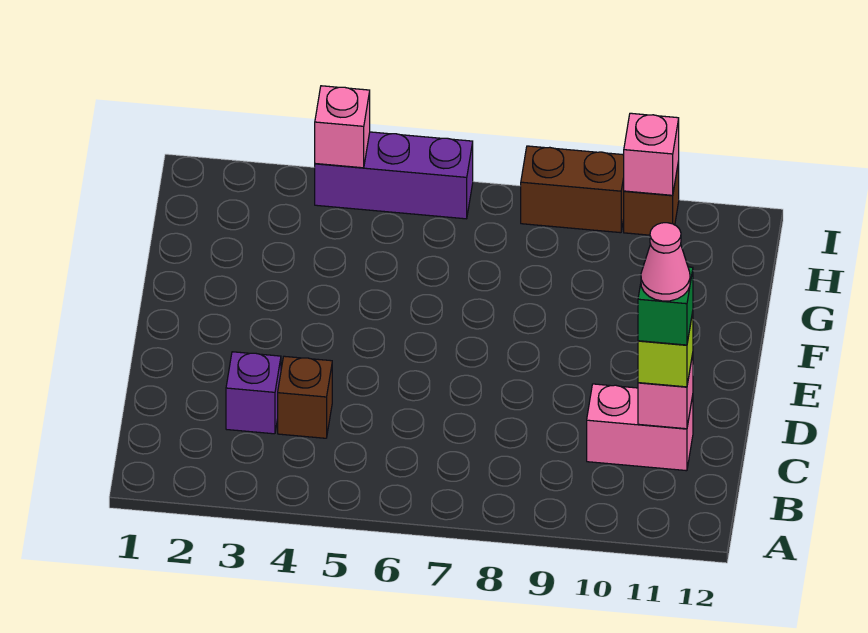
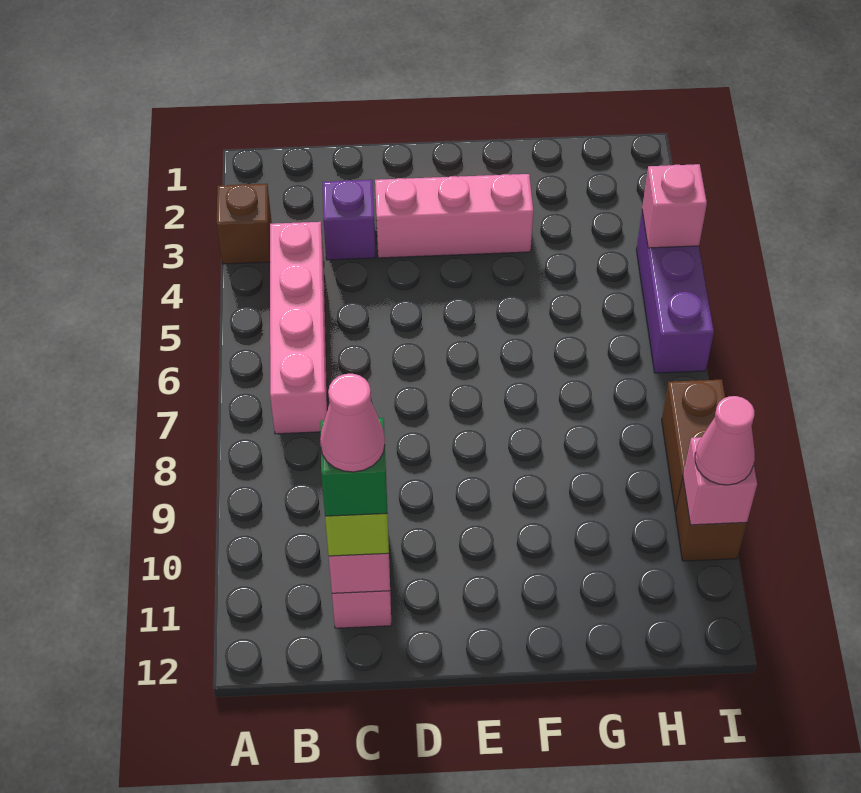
none -> pink 1x4 brick [270,222,327,434]
brown 1x1 brick [278,356,332,438] -> brown 1x1 brick moved to [217,184,272,264]
none -> pink 1x3 brick [375,174,533,258]
none -> pink 1x1 cone [695,396,755,485]

